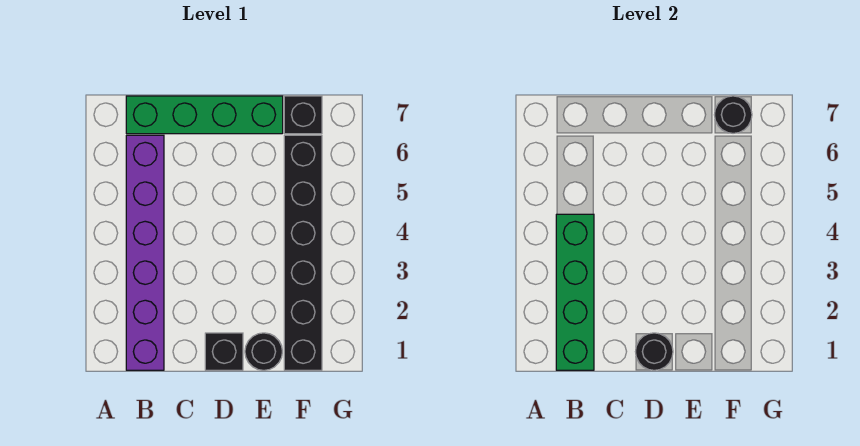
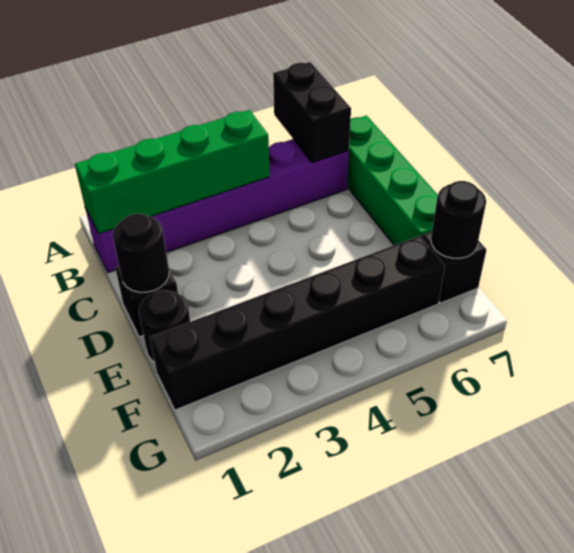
none -> black 1x2 brick [273,62,351,163]

